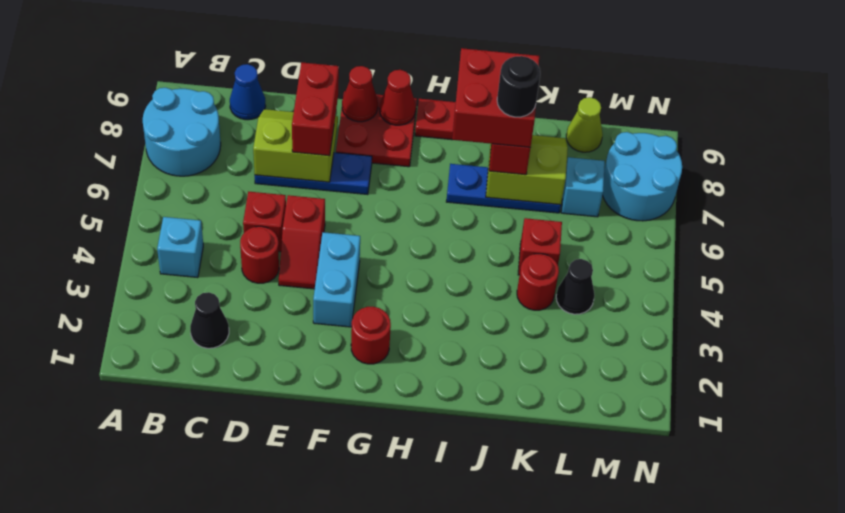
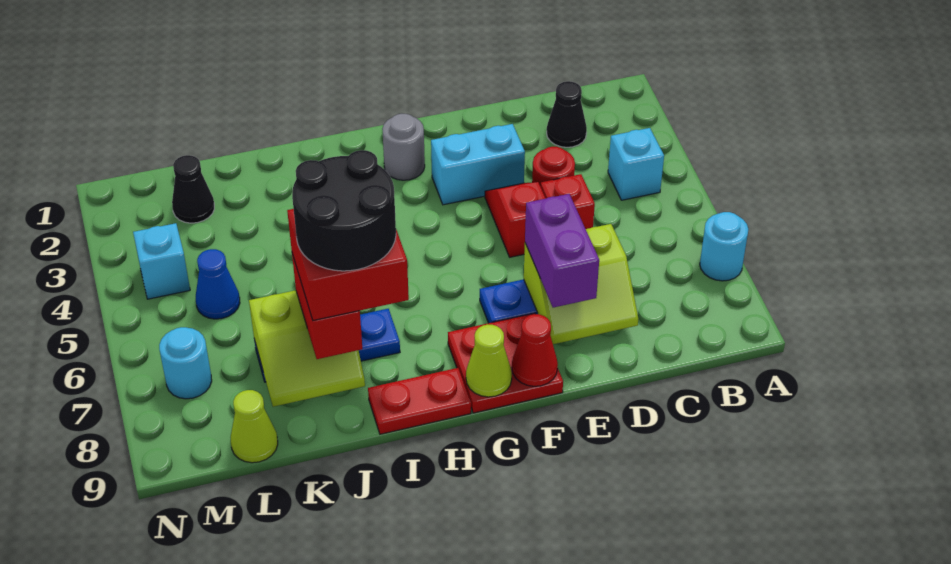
cyan 2x2 round brick [143,88,221,176] -> cyan 1x1 round brick [700,212,748,281]
blue 1x1 cone [230,64,266,120] -> blue 1x1 cone moved to [196,249,240,319]
red 1x2 brick [292,63,339,156] -> purple 1x2 brick [525,194,599,308]
cyan 1x2 brick [313,232,360,327] -> cyan 1x2 brick turned to [431,124,525,205]
red 1x1 round brick [351,307,391,364] -> grey 1x1 round brick [382,114,425,180]
red 1x1 cone [380,70,416,125] -> lime 1x1 cone [466,324,512,397]
black 1x1 round brick [497,56,540,117] -> black 2x2 round brick [292,150,396,271]
red 1x1 round brick [517,254,559,310] -> none
red 1x1 brick [518,218,562,275] -> none
black 1x1 cone [556,259,595,314] -> black 1x1 cone moved to [172,155,214,223]
cyan 1x1 brick [561,157,605,217] -> cyan 1x1 brick moved to [133,223,190,299]
cyan 2x2 round brick [602,132,682,221] -> cyan 1x1 round brick [159,327,212,399]

